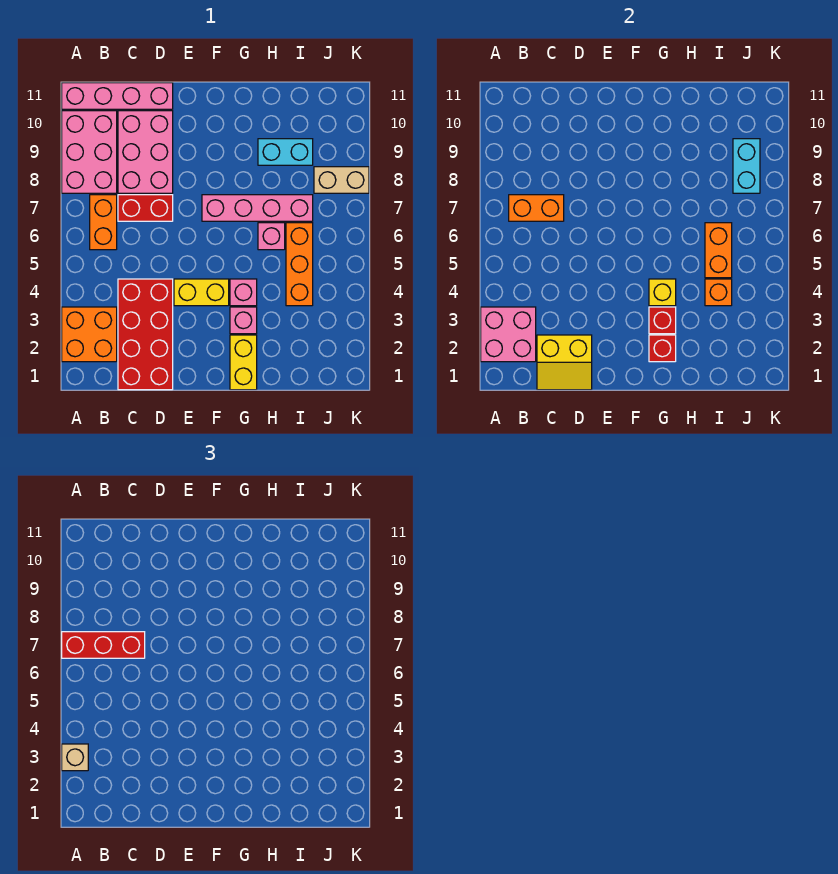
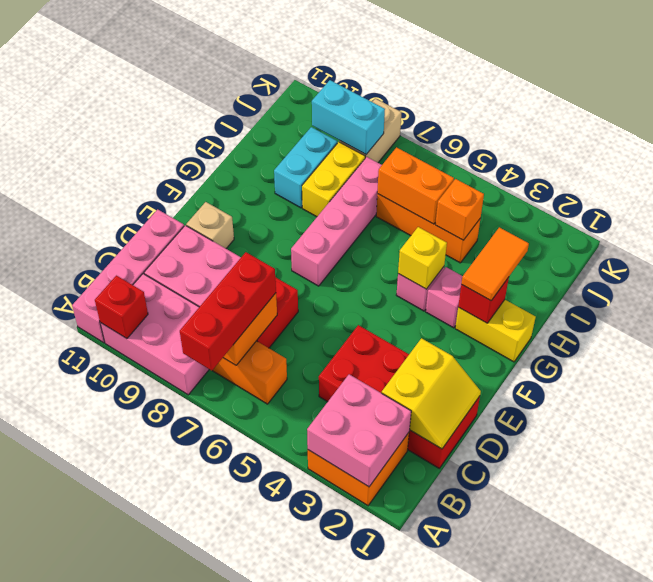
tan 1x1 brick [62,744,88,771] -> tan 1x1 brick moved to [186,202,234,248]
yellow 1x2 brick [174,279,229,306] -> yellow 1x2 brick moved to [302,142,365,217]
none -> orange 1x2 tile [461,227,529,301]
red 1x1 brick [649,307,676,334] -> red 1x1 brick moved to [95,276,148,339]
pink 1x1 brick [258,223,285,250] -> none

